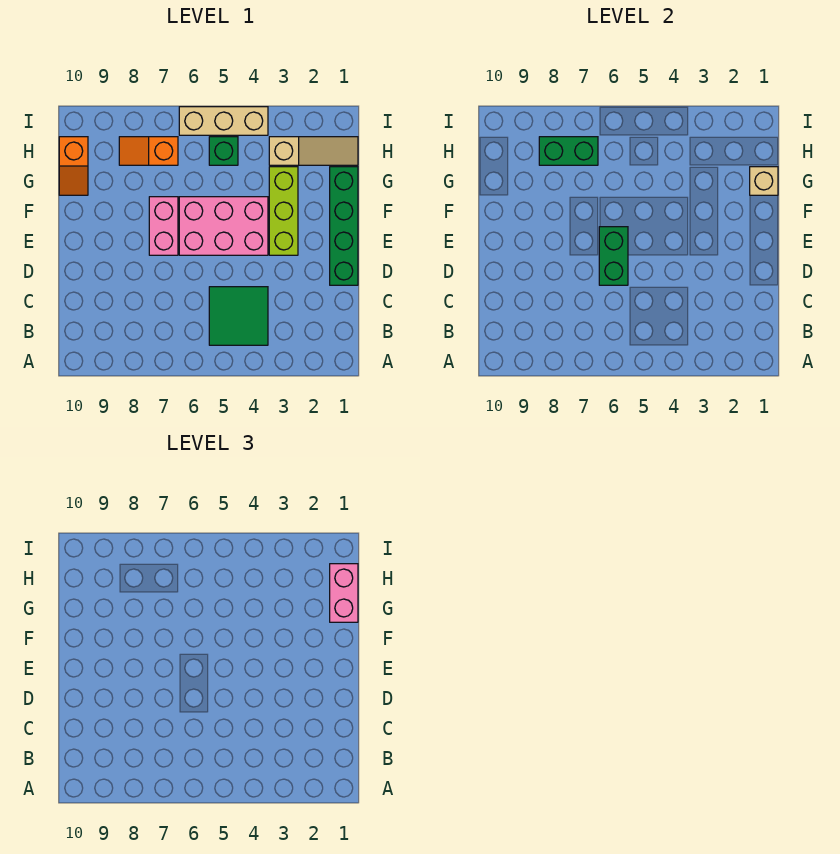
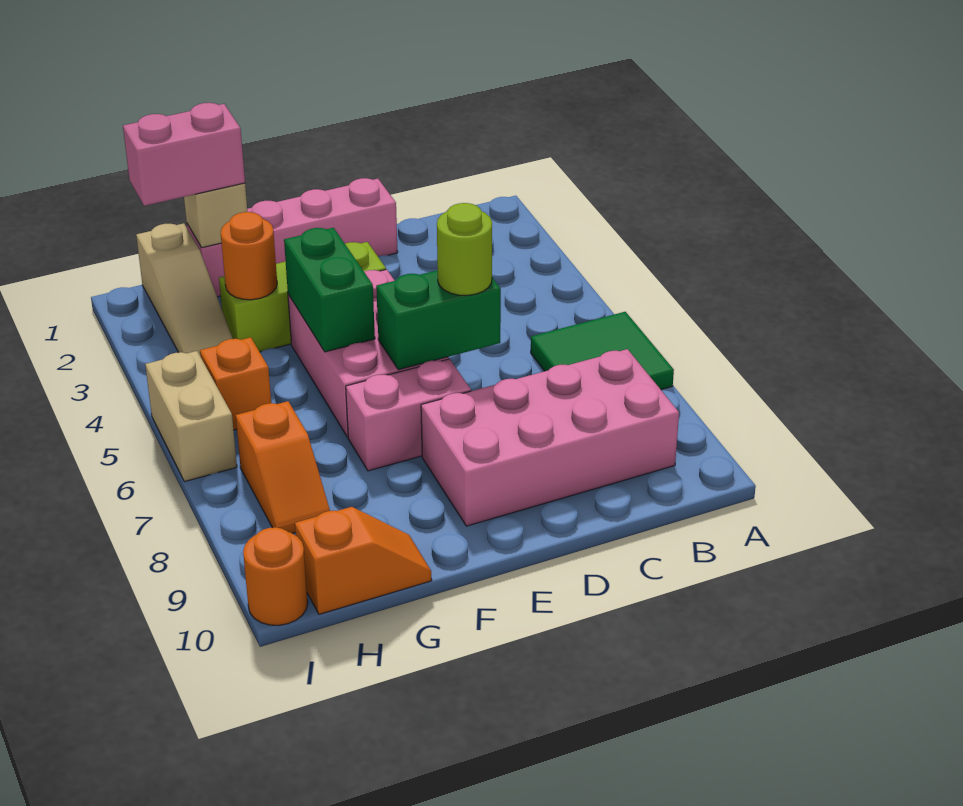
green 2x2 tile [209,287,268,345] -> green 2x2 tile moved to [531,312,674,390]
none -> pink 2x4 brick [421,349,679,526]
green 1x4 brick [330,167,358,285] -> pink 1x4 brick [187,178,398,297]
none -> lime 1x1 round brick [437,203,492,295]
none -> orange 1x1 round brick [221,212,277,300]
tan 1x3 slope [269,137,358,165] -> tan 1x3 slope turned to [136,223,233,355]
green 1x1 brick [209,137,238,165] -> orange 1x1 brick [200,337,271,430]
green 1x2 brick [539,137,598,165] -> green 1x2 brick moved to [284,228,375,352]
tan 1x3 brick [179,107,268,135] -> tan 1x2 brick [145,351,237,482]
none -> orange 1x1 round brick [243,527,308,625]

